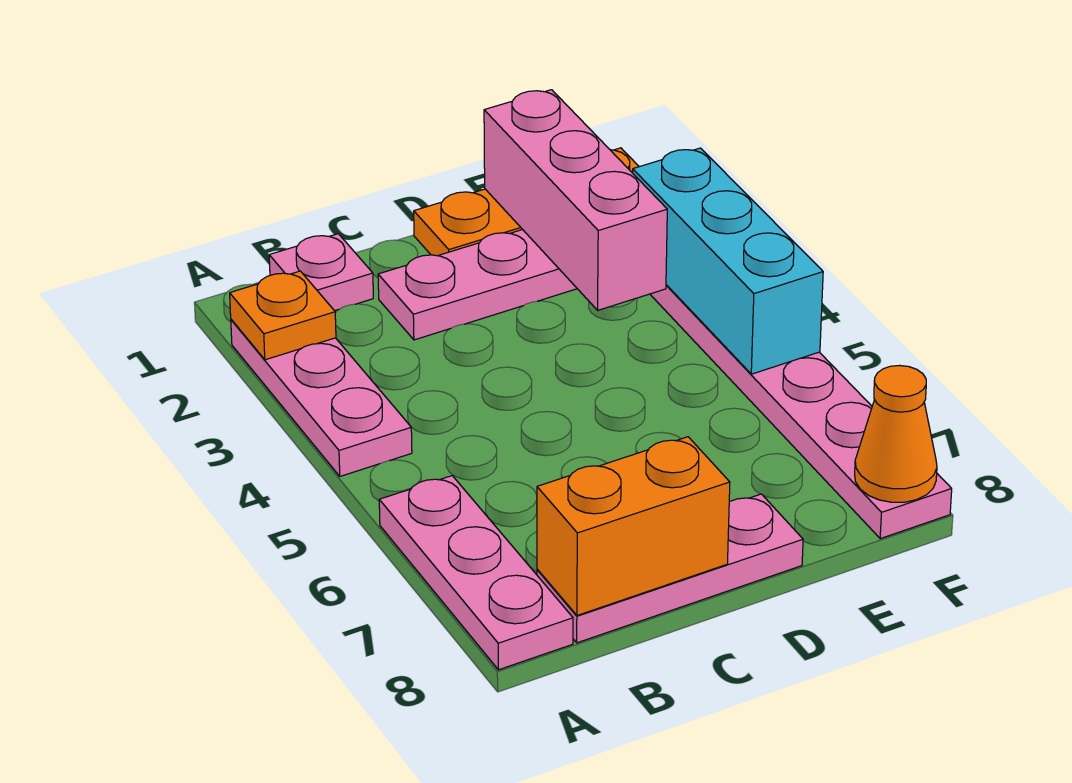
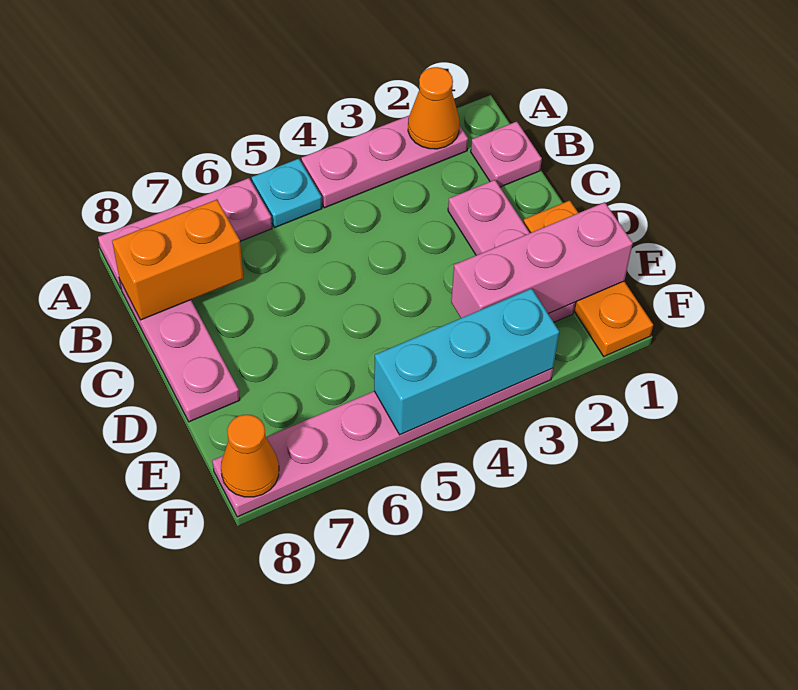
orange 1x1 plate [230,271,336,360] -> orange 1x1 cone [408,67,459,149]
none -> cyan 1x1 plate [252,159,322,228]
orange 1x2 brick [537,437,730,615] -> orange 1x2 brick turned to [112,200,243,320]

